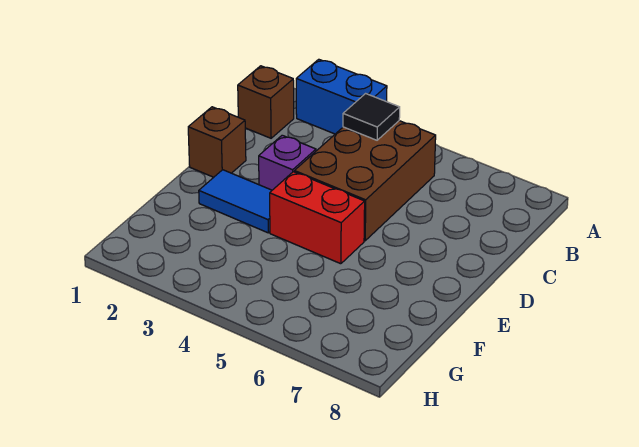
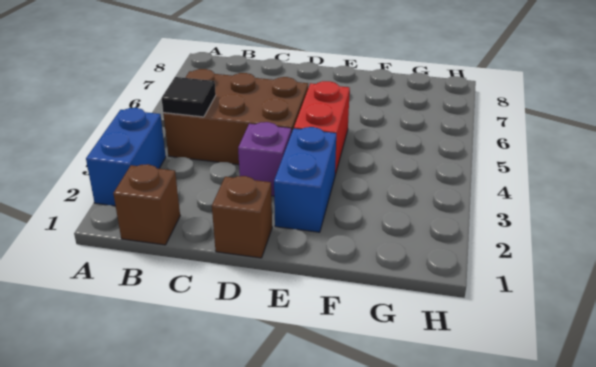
blue 1x2 tile [199,170,272,233] -> blue 1x2 brick [274,127,336,232]

